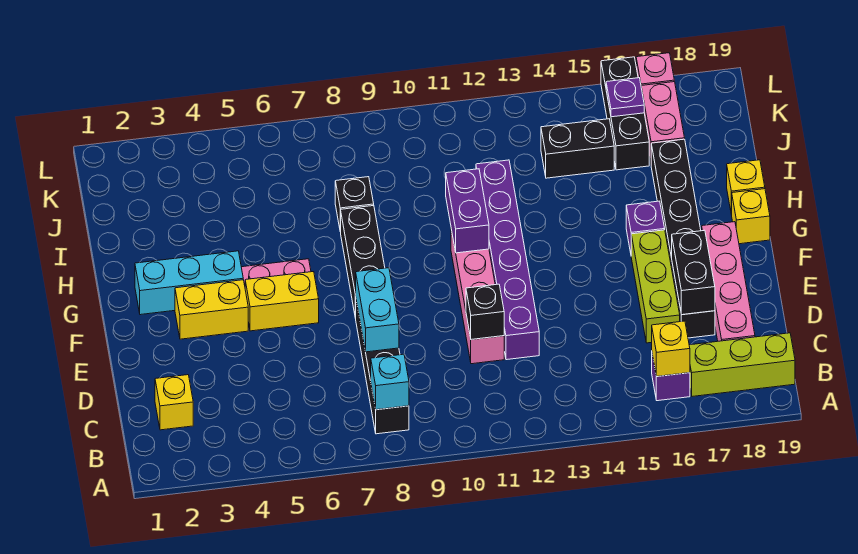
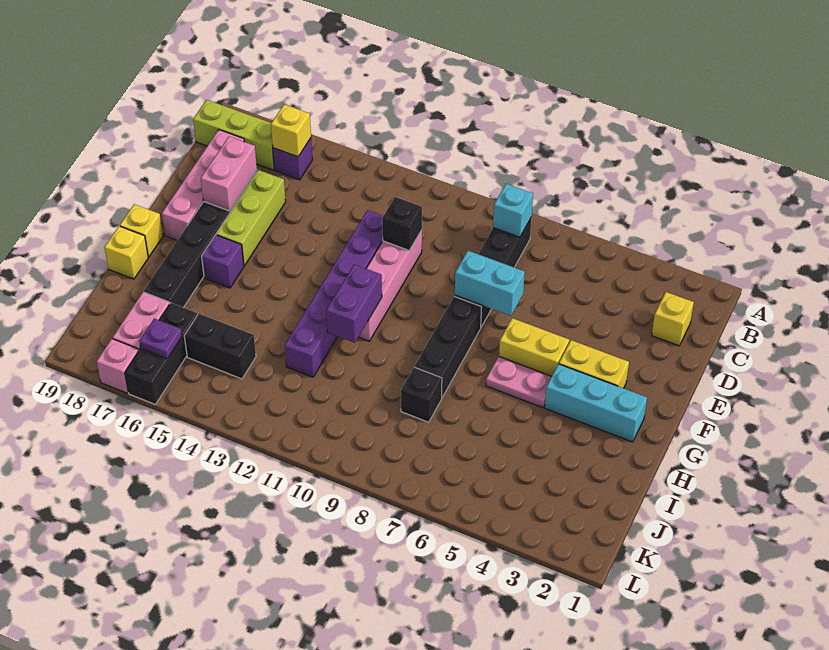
cyan 1x2 brick [355,268,399,352] -> cyan 1x2 brick turned to [455,251,525,316]
black 1x2 brick [672,230,715,315] -> pink 1x2 brick [201,137,257,211]

